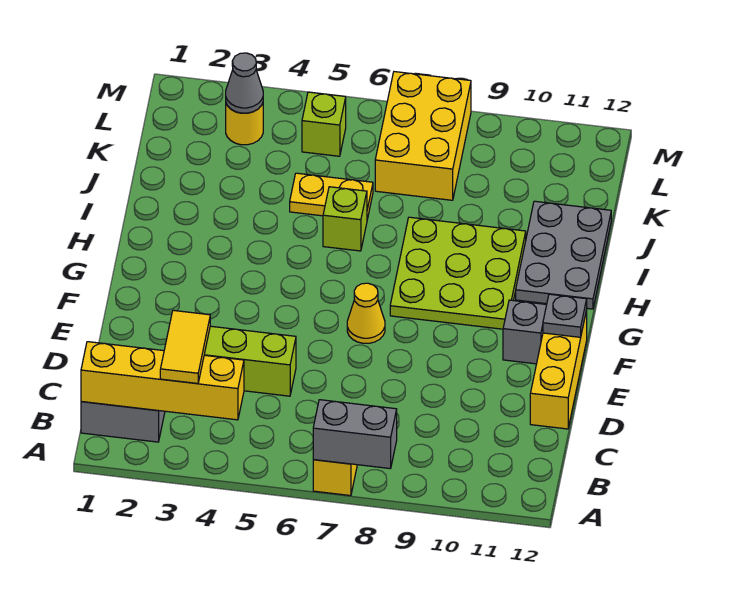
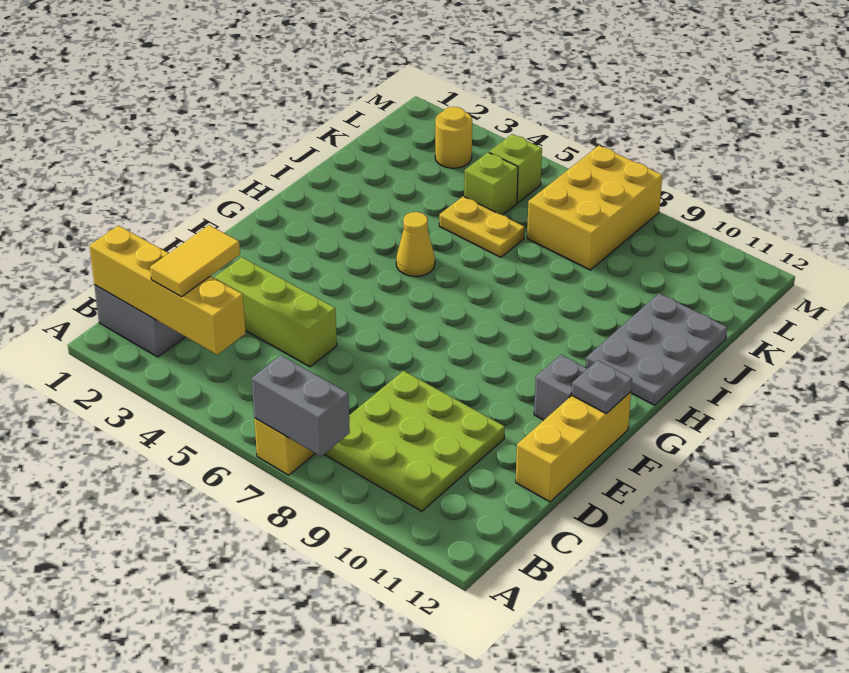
yellow 1x1 cone [347,283,385,343] -> yellow 1x1 cone moved to [396,212,435,277]
lime 3x3 plate [390,217,526,329] -> lime 3x3 plate moved to [324,371,505,511]
lime 1x1 brick [323,187,367,251] -> lime 1x1 brick moved to [464,152,518,215]
grey 1x1 cone [226,53,263,113] -> none

